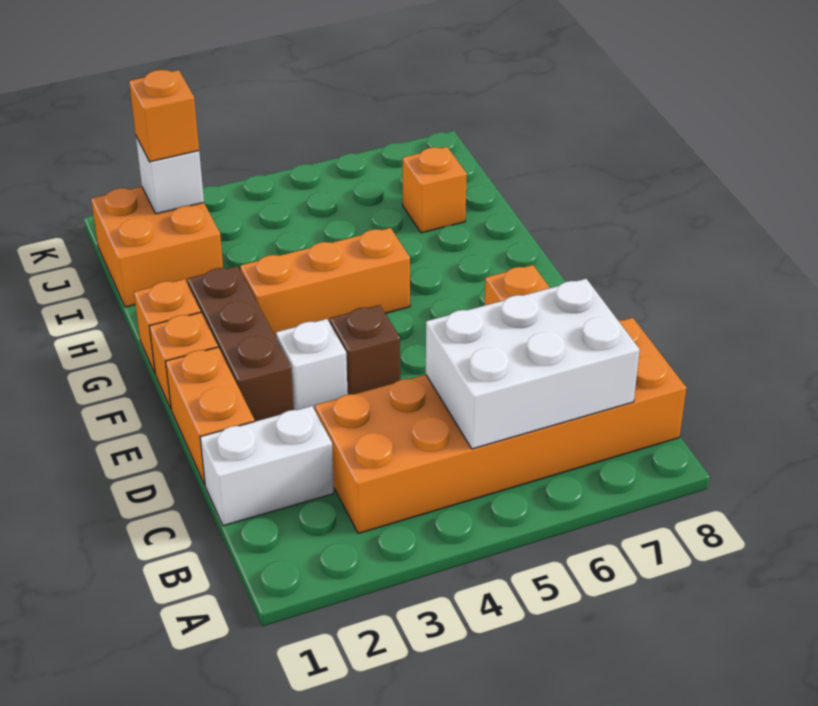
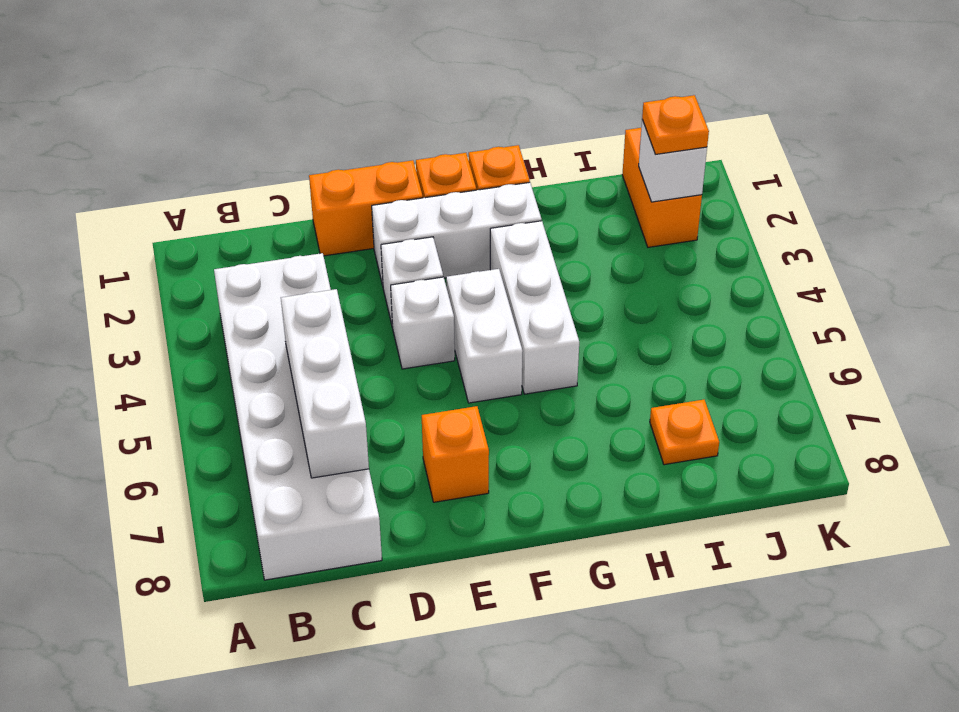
orange 2x6 brick [315,318,686,534] -> white 2x6 brick [214,253,382,580]
white 2x3 brick [426,279,640,449] -> white 1x3 brick [281,289,369,478]
white 1x2 brick [200,406,334,526] -> white 1x2 brick moved to [446,269,523,403]
brown 1x3 brick [188,266,294,421] -> white 1x3 brick [372,182,541,285]
brown 1x1 brick [330,305,400,395] -> white 1x1 brick [391,277,455,369]
orange 1x3 brick [240,228,410,337] -> white 1x3 brick [490,221,579,394]
orange 2x2 brick [91,187,223,307] -> orange 1x2 brick [622,128,702,247]
orange 1x1 brick [403,147,467,233] -> orange 1x1 plate [650,400,719,465]
orange 1x1 brick [129,70,199,162] -> orange 1x1 plate [642,95,709,154]

